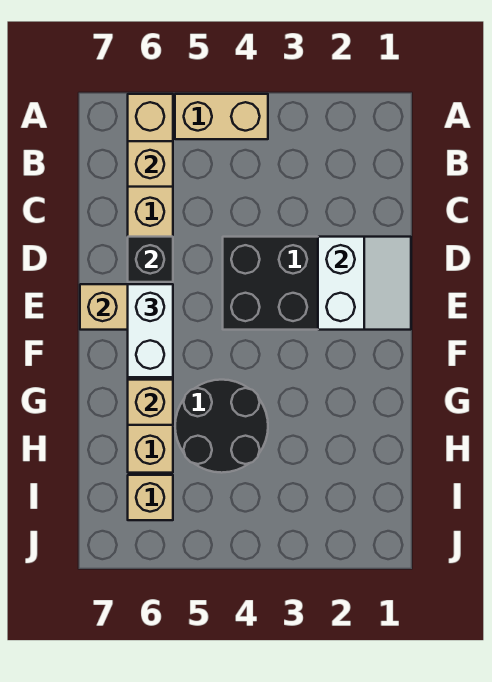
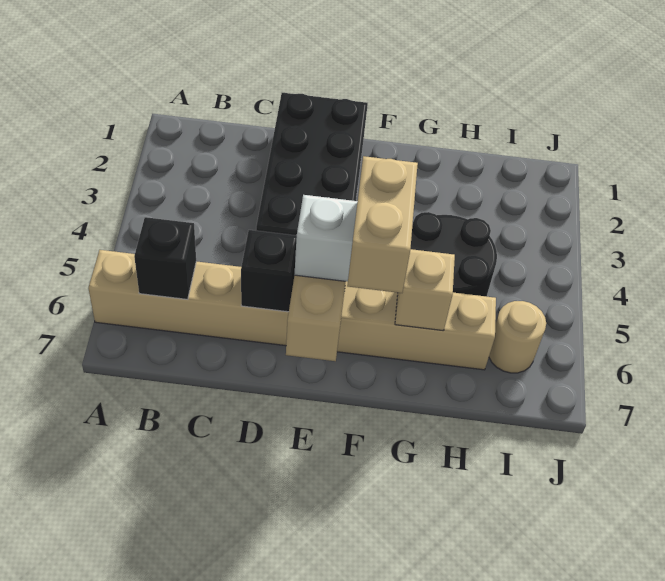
tan 1x2 brick [175,94,268,139] -> tan 1x2 brick moved to [347,156,418,293]
tan 1x1 brick [128,141,173,187] -> black 1x1 brick [134,217,196,299]
white 2x2 slope [318,237,411,330] -> none
tan 1x1 brick [128,475,173,520] -> tan 1x1 round brick [489,301,546,373]

